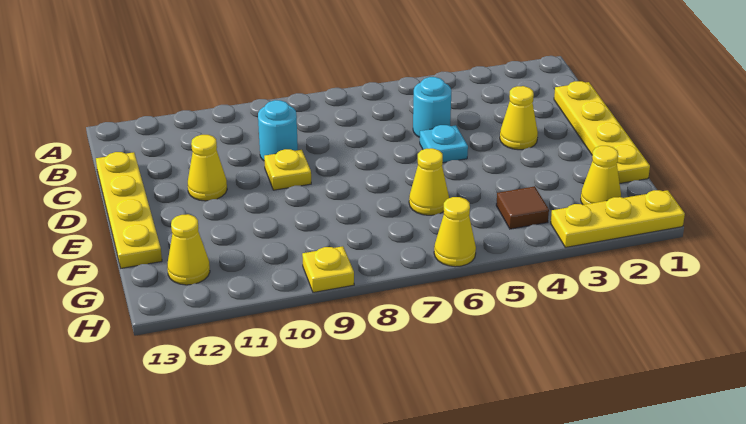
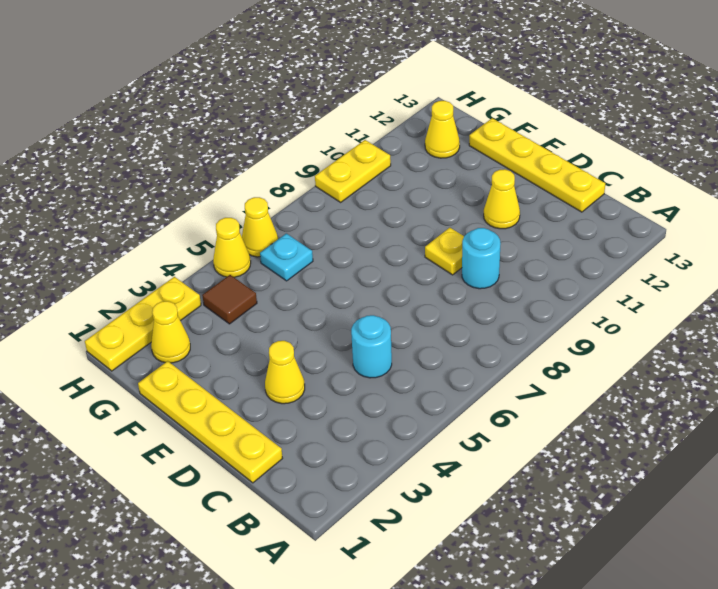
cyan 1x1 plate [420,125,468,163] -> cyan 1x1 plate moved to [260,233,313,281]
yellow 1x1 cone [409,148,449,215] -> yellow 1x1 cone moved to [213,218,251,277]
yellow 1x1 plate [302,246,354,292] -> yellow 1x2 plate [315,140,391,202]

